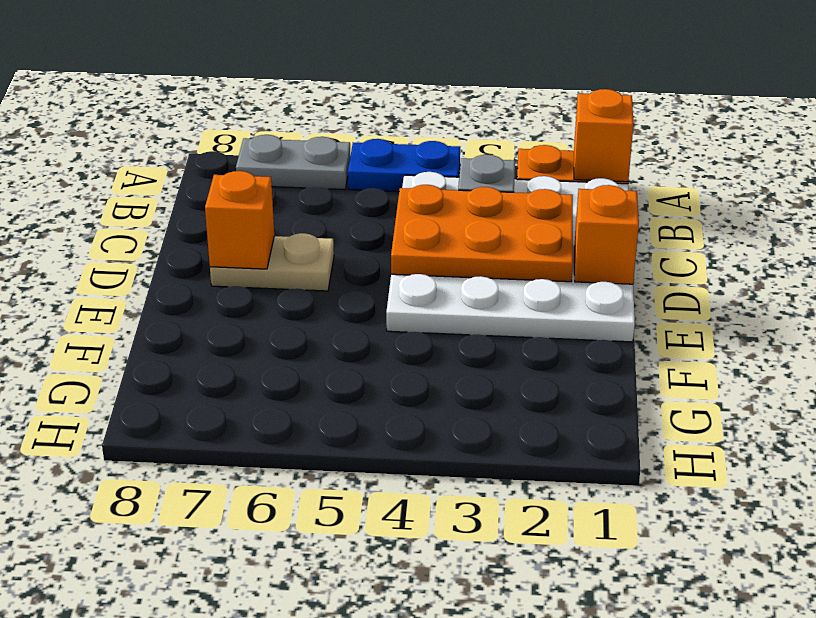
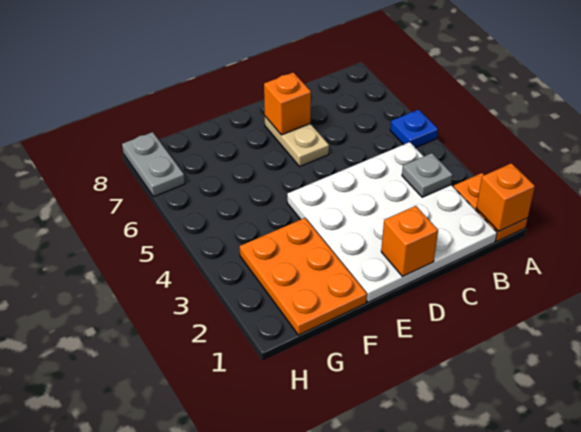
blue 1x2 plate [348,139,460,192] -> blue 1x1 plate [390,109,438,148]
grey 1x2 plate [236,135,350,190] -> grey 1x2 plate moved to [122,132,185,197]
orange 2x3 plate [391,185,573,282] -> orange 2x3 plate moved to [240,218,367,335]

